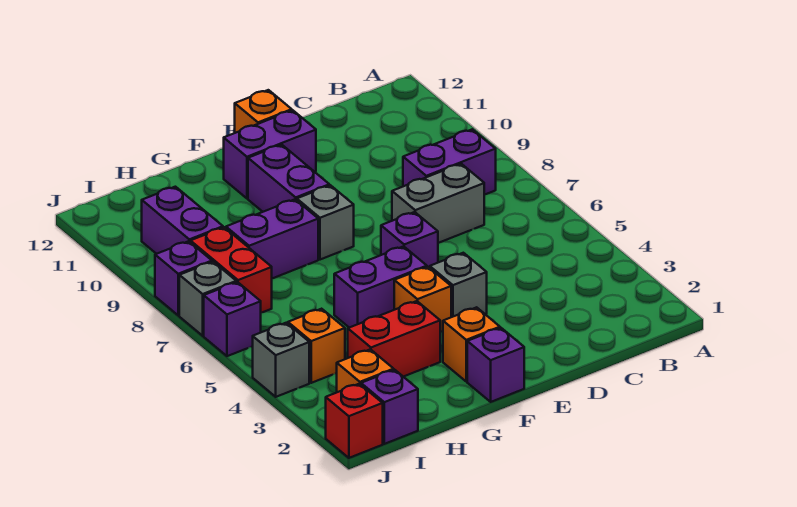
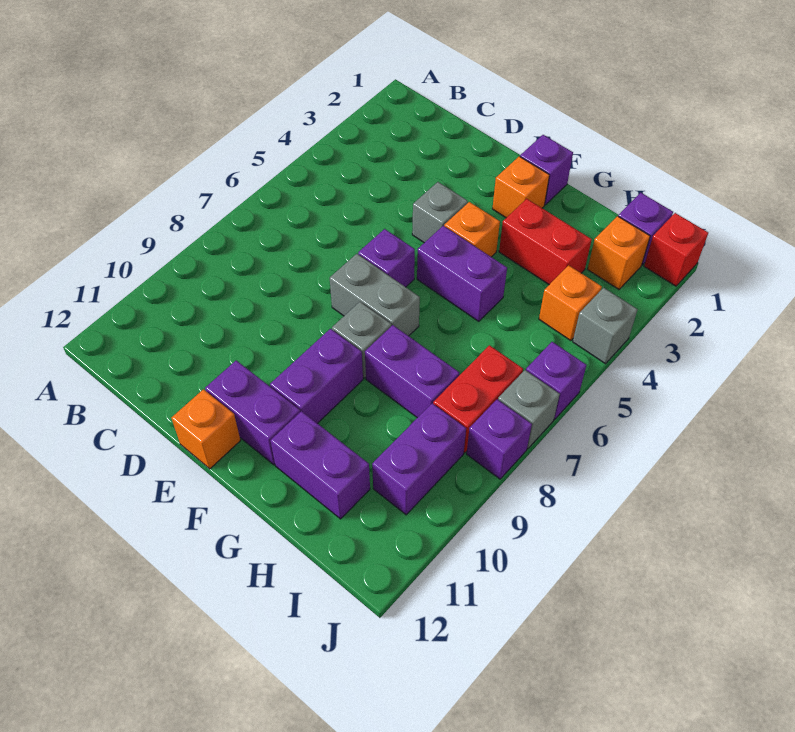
purple 1x2 brick [403,129,496,195] -> purple 1x2 brick moved to [271,411,370,519]
grey 1x2 brick [392,164,484,243] -> grey 1x2 brick moved to [330,254,420,336]

